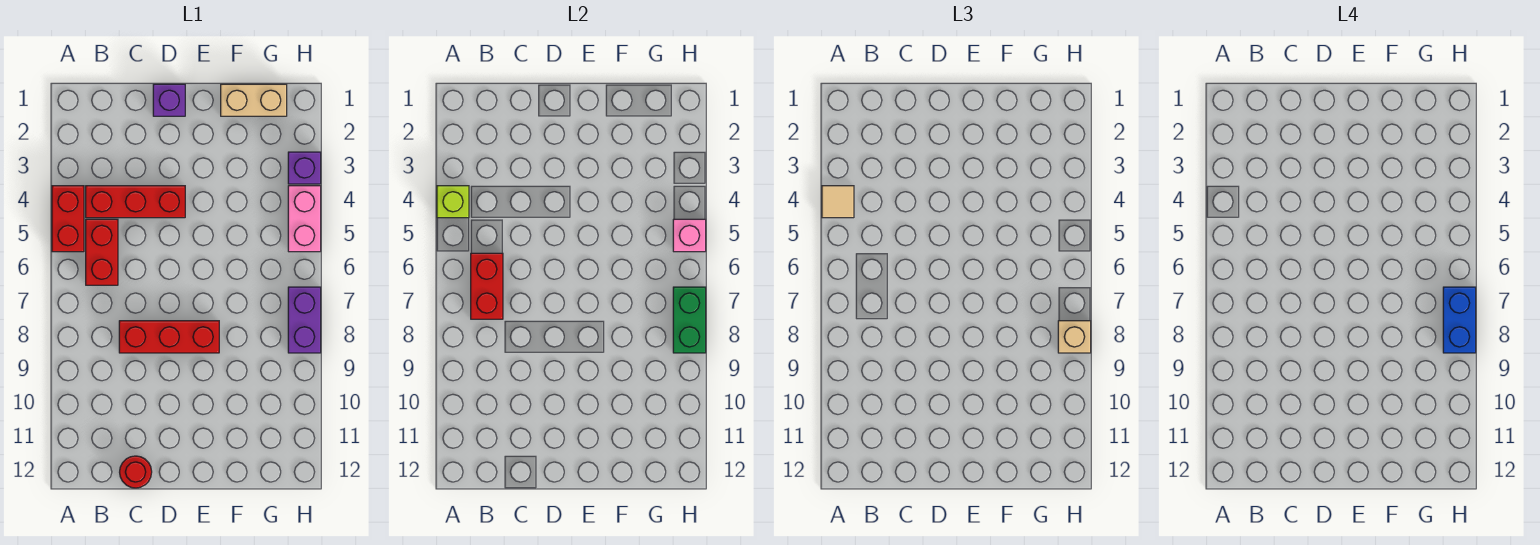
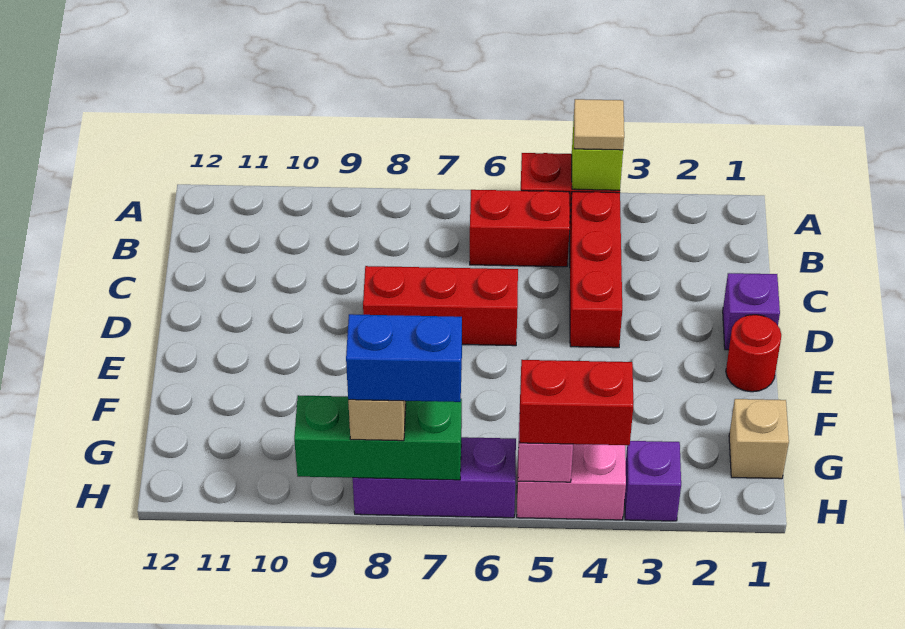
red 1x2 brick [471,253,503,319] -> red 1x2 brick moved to [520,360,633,445]
red 1x3 brick [119,321,219,353] -> red 1x3 brick turned to [363,266,518,346]
red 1x1 round brick [120,456,152,488] -> red 1x1 round brick moved to [726,315,781,392]
tan 1x2 brick [221,84,287,116] -> tan 1x1 brick [729,399,789,479]
purple 1x2 brick [288,287,321,353] -> purple 1x3 brick [353,437,516,518]
green 1x2 brick [673,287,706,353] -> green 1x3 brick [294,395,462,480]

